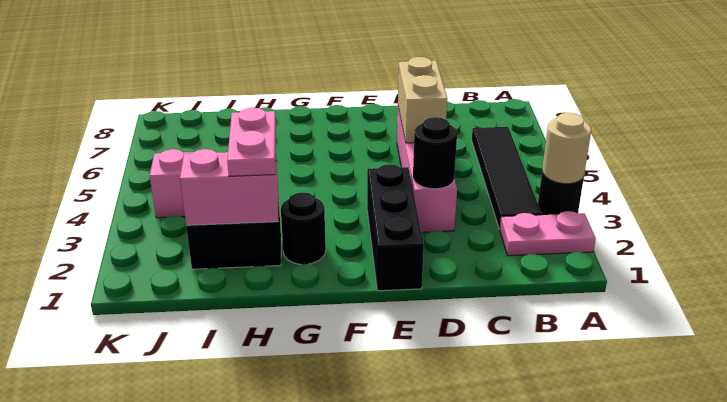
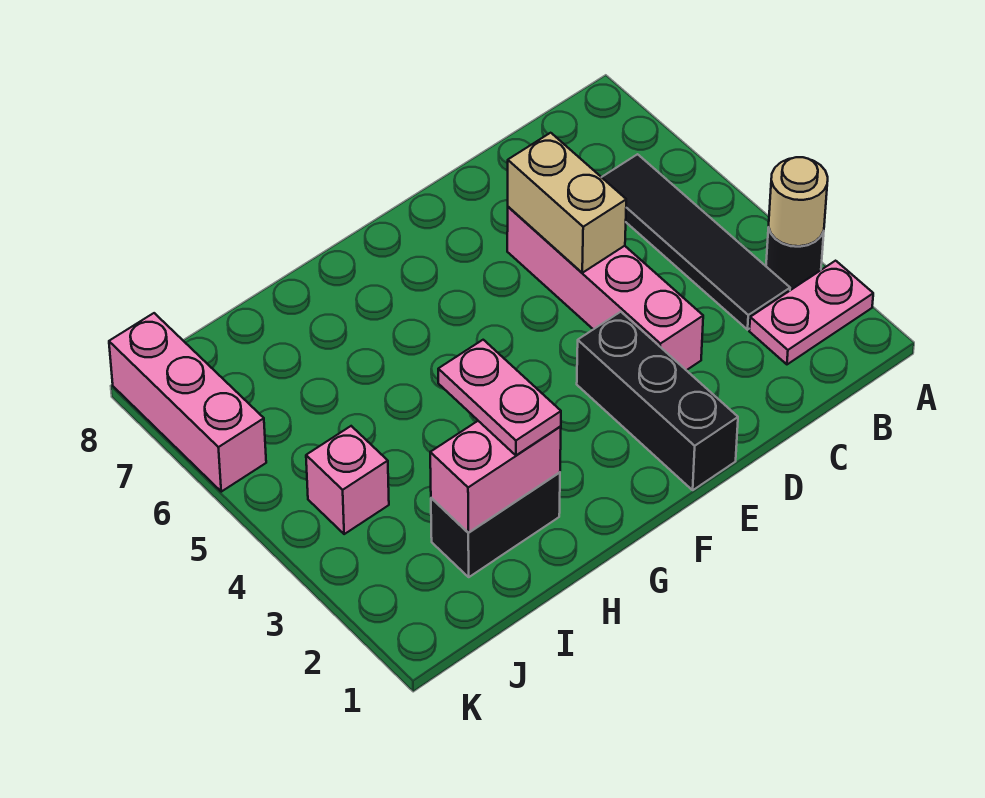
black 1x1 round brick [413,117,457,189] -> none
black 1x1 round brick [281,192,326,264] -> none
none -> pink 1x3 brick [109,313,266,492]

